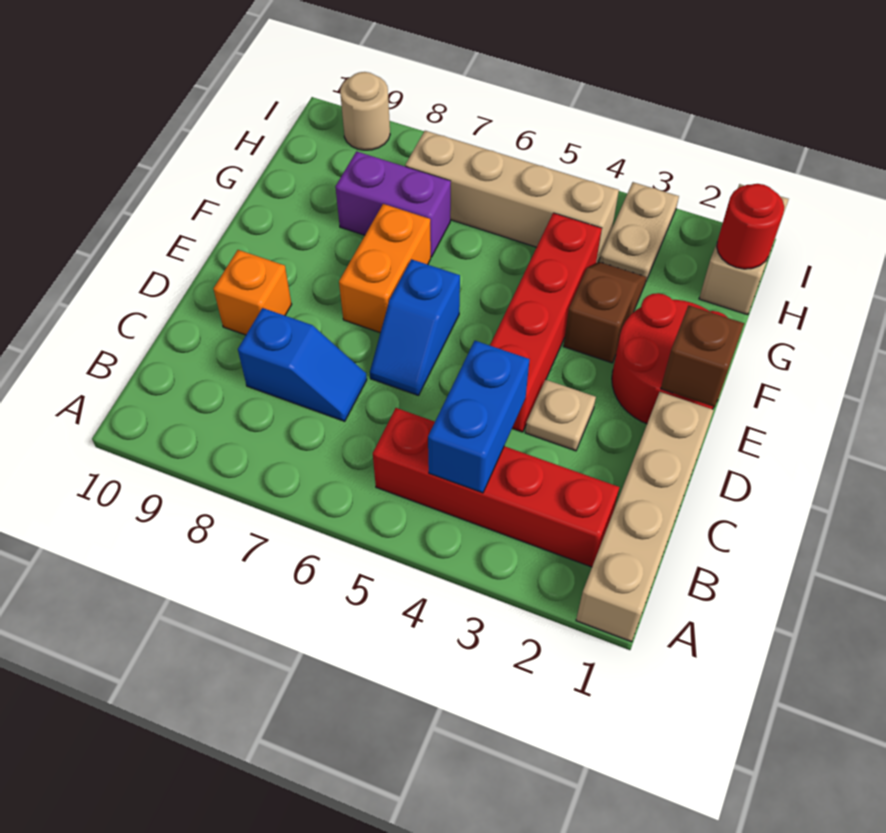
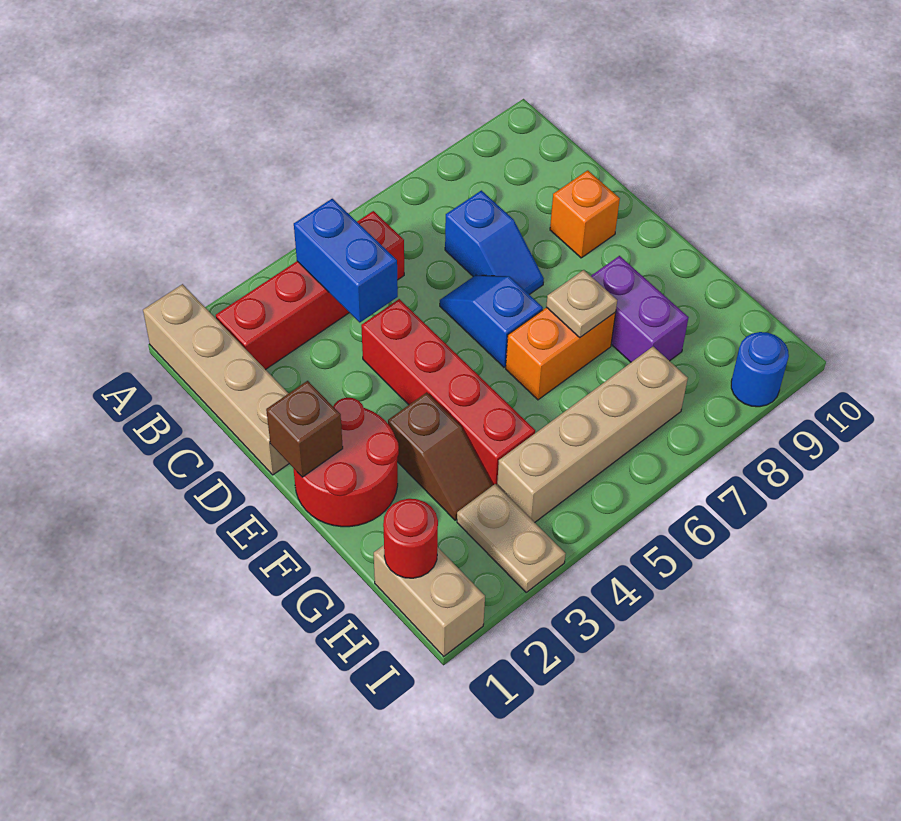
blue 1x2 slope [238,308,367,421] -> blue 1x2 slope turned to [445,190,544,295]
tan 1x1 plate [525,380,596,451] -> tan 1x1 plate moved to [546,270,617,337]
orange 1x2 brick [339,204,431,333] -> orange 1x2 brick turned to [506,307,616,400]
purple 1x2 brick [335,151,451,257] -> purple 1x2 brick turned to [591,256,689,362]
tan 1x1 round brick [340,72,390,150] -> blue 1x1 round brick [731,332,789,407]

